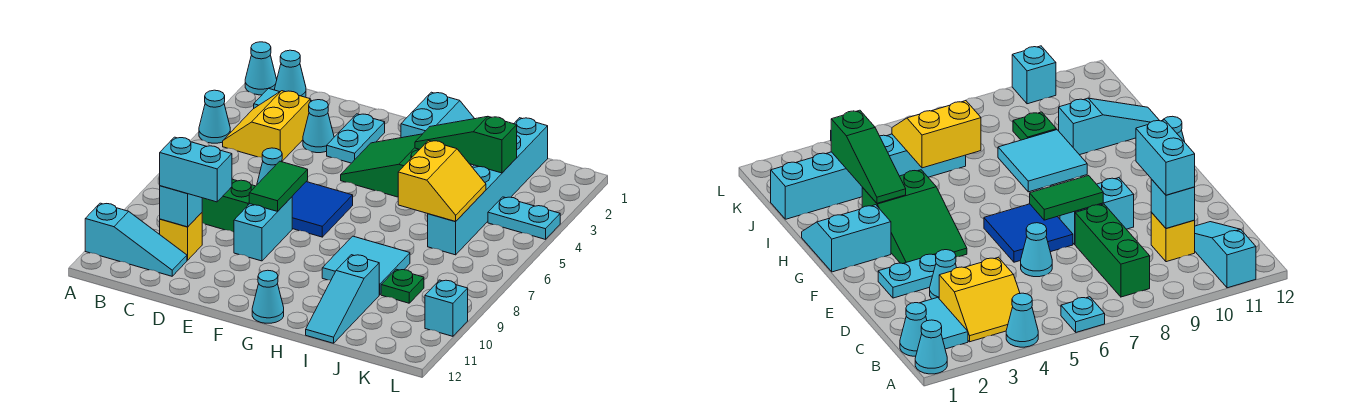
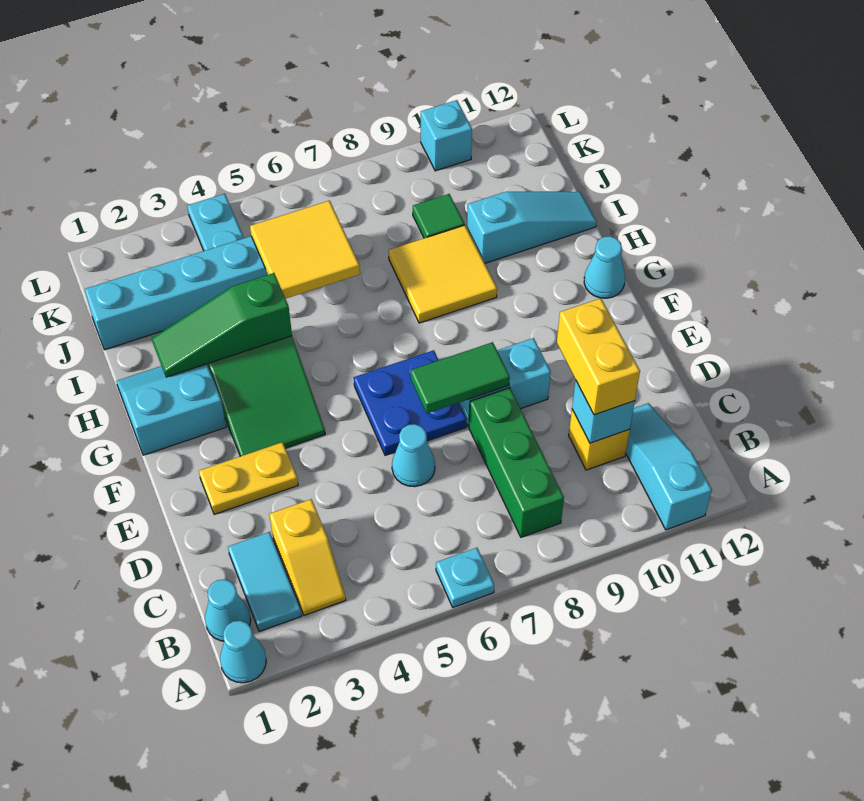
cyan 1x1 cone [199,90,230,143] -> none
yellow 2x2 slope [223,91,310,161] -> yellow 1x2 slope [269,499,346,615]
cyan 1x2 brick [160,137,232,202] -> yellow 1x2 brick [557,298,640,415]
cyan 1x1 cone [303,100,334,153] -> none
cyan 1x2 plate [327,114,385,163] -> yellow 1x2 plate [199,442,298,515]
blue 2x2 tile [292,182,353,237] -> blue 2x2 plate [354,350,466,455]
green 1x3 slope [415,116,517,173] -> green 1x3 slope turned to [152,273,292,377]
cyan 2x2 tile [322,236,410,295] -> yellow 2x2 tile [389,225,497,323]
yellow 2x2 slope [398,141,486,222] -> yellow 2x2 tile [250,201,360,299]
green 1x1 plate [381,269,424,303] -> green 1x1 tile [413,194,465,238]

